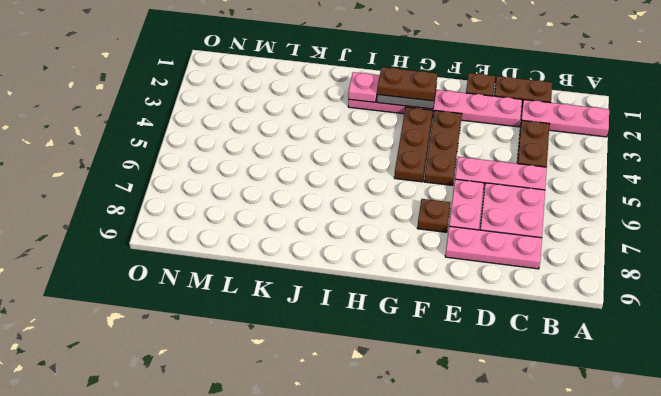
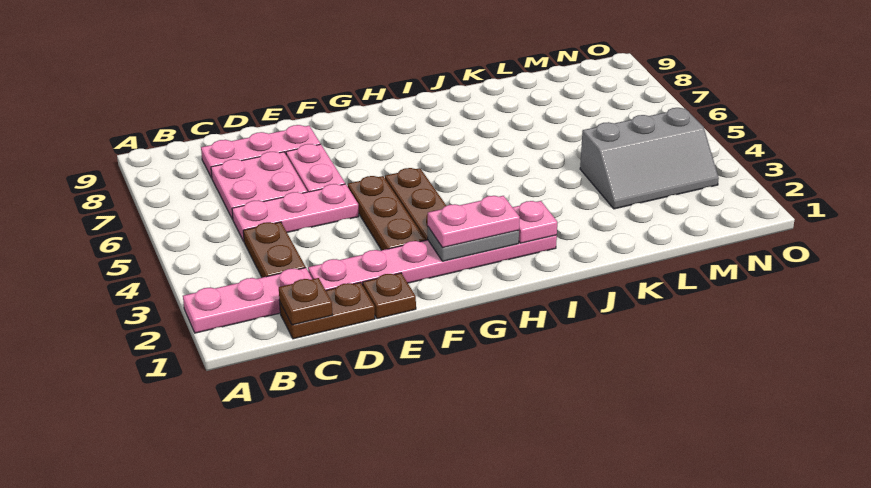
brown 1x1 plate [417,199,450,232] -> brown 1x1 plate moved to [279,278,332,325]
brown 1x2 plate [377,67,437,101] -> pink 1x2 plate [428,196,520,248]
none -> grey 2x3 slope [580,108,719,209]

